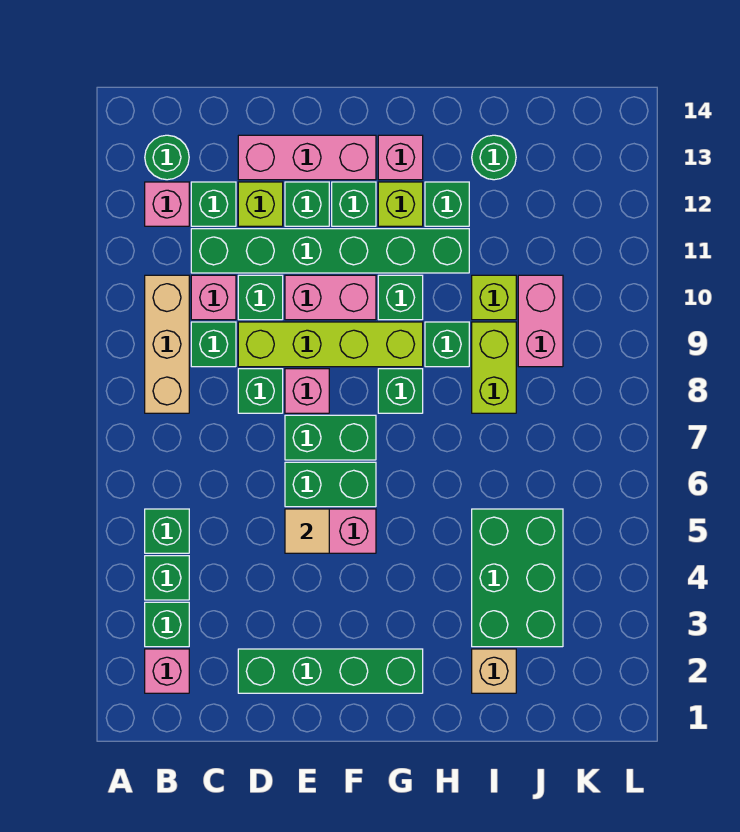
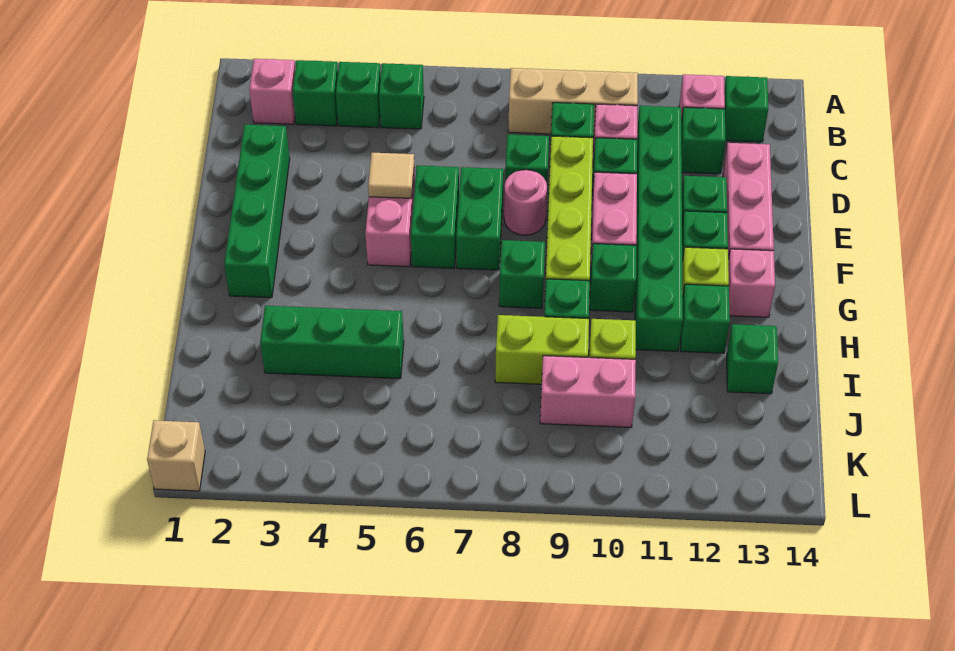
green 1x1 round brick [145,135,189,180] -> green 1x1 brick [724,76,768,142]
lime 1x1 brick [238,182,283,226] -> none
pink 1x1 brick [285,369,329,413] -> pink 1x1 round brick [504,170,547,235]
tan 1x1 brick [472,649,516,693] -> tan 1x1 brick moved to [147,420,205,491]
green 2x3 brick [472,509,563,647] -> green 1x3 brick [260,306,404,379]
green 1x1 round brick [472,135,516,180] -> green 1x1 brick [727,324,778,394]

